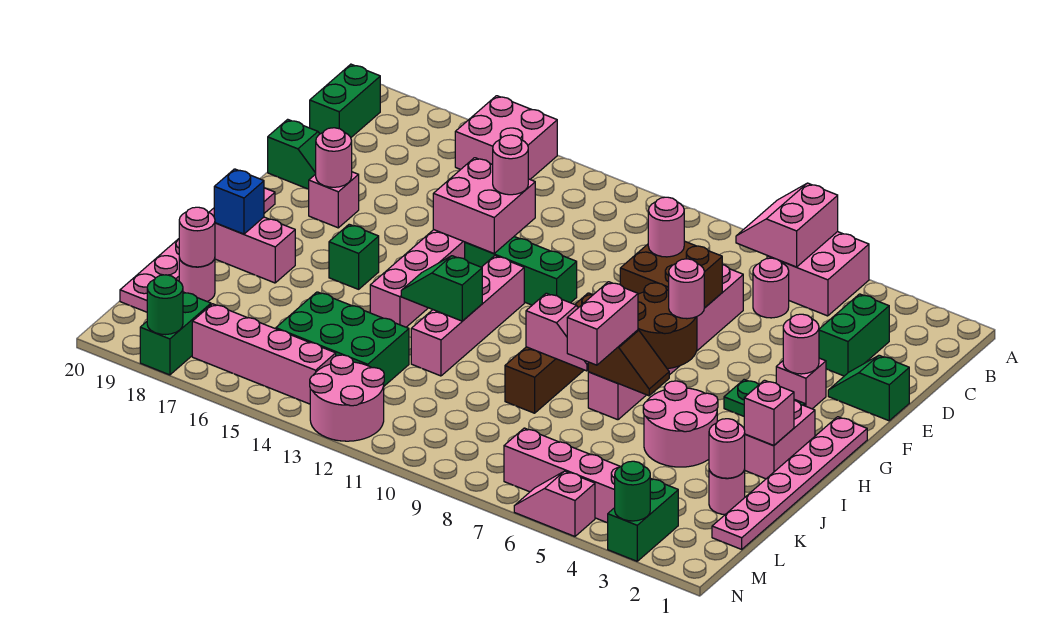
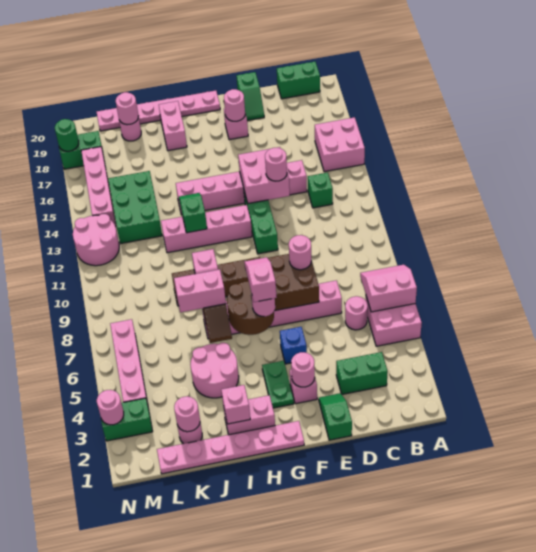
green 1x1 brick [329,224,379,289] -> green 1x1 brick moved to [308,173,333,208]
blue 1x1 brick [214,169,264,234] -> blue 1x1 brick moved to [280,327,307,364]
green 1x1 round brick [615,461,650,521] -> pink 1x1 round brick [97,390,124,425]
pink 1x2 slope [514,471,595,536] -> pink 1x2 slope moved to [244,257,277,302]

